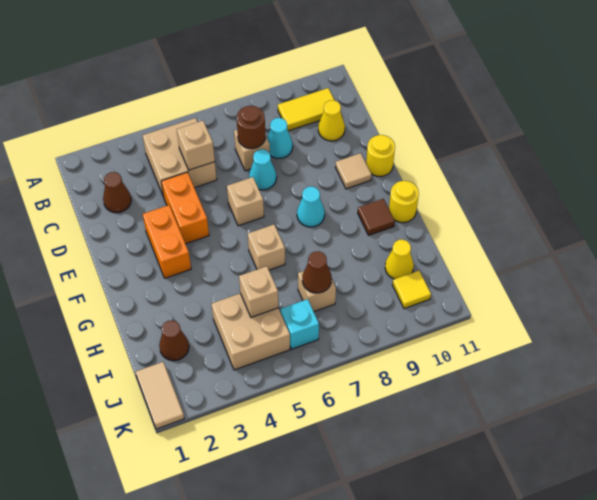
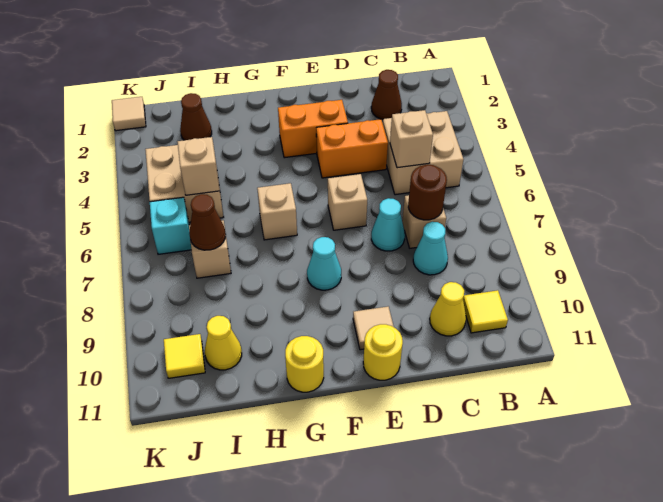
yellow 1x2 tile [278,88,334,131] -> yellow 1x1 tile [463,290,508,333]
brown 1x1 tile [358,199,395,235] -> none
tan 1x2 tile [135,362,184,429] -> tan 1x1 tile [112,97,146,131]

